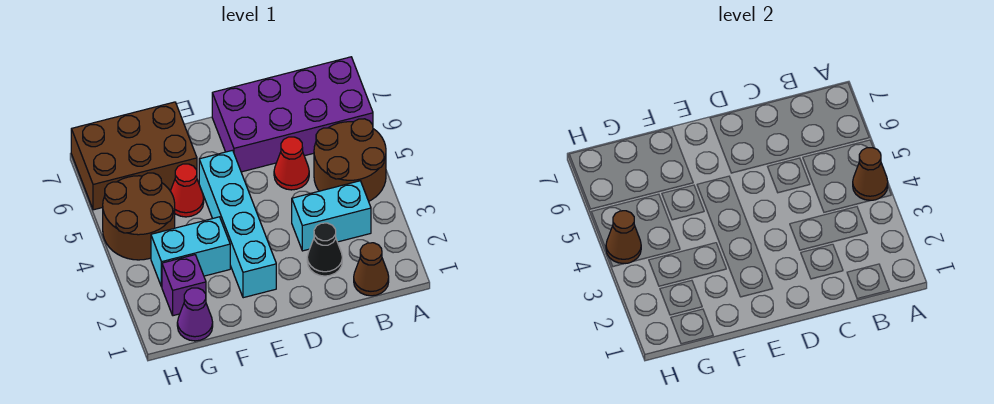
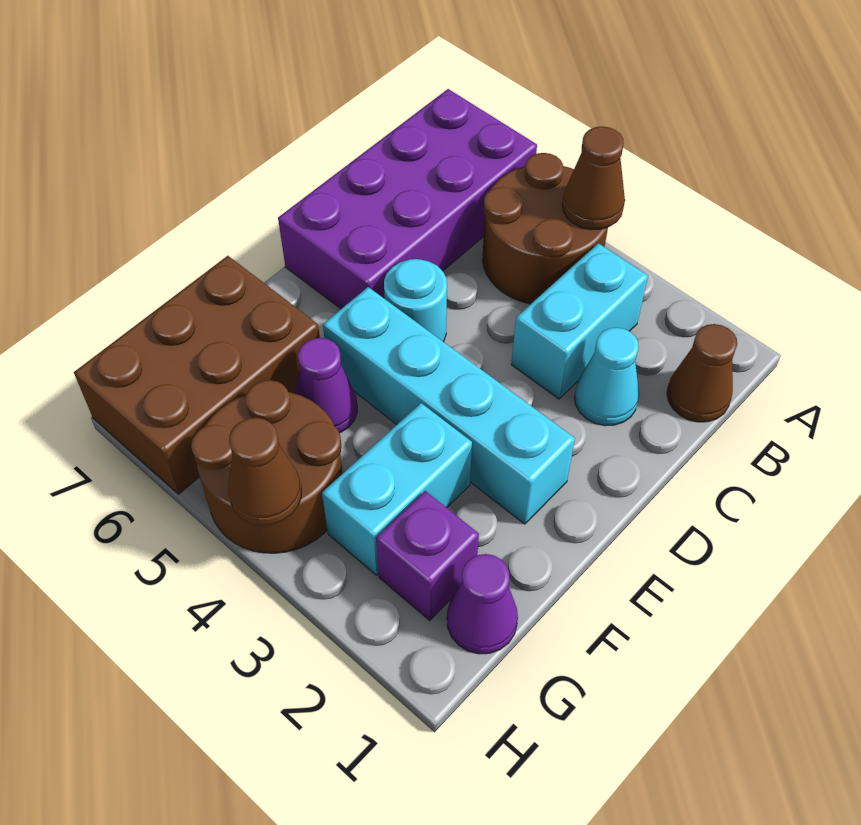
black 1x1 cone [307,223,342,276] -> cyan 1x1 cone [574,327,639,426]
red 1x1 cone [274,137,309,190] -> none
none -> cyan 1x1 round brick [384,259,447,342]
red 1x1 cone [171,164,204,217] -> purple 1x1 cone [295,338,357,433]

